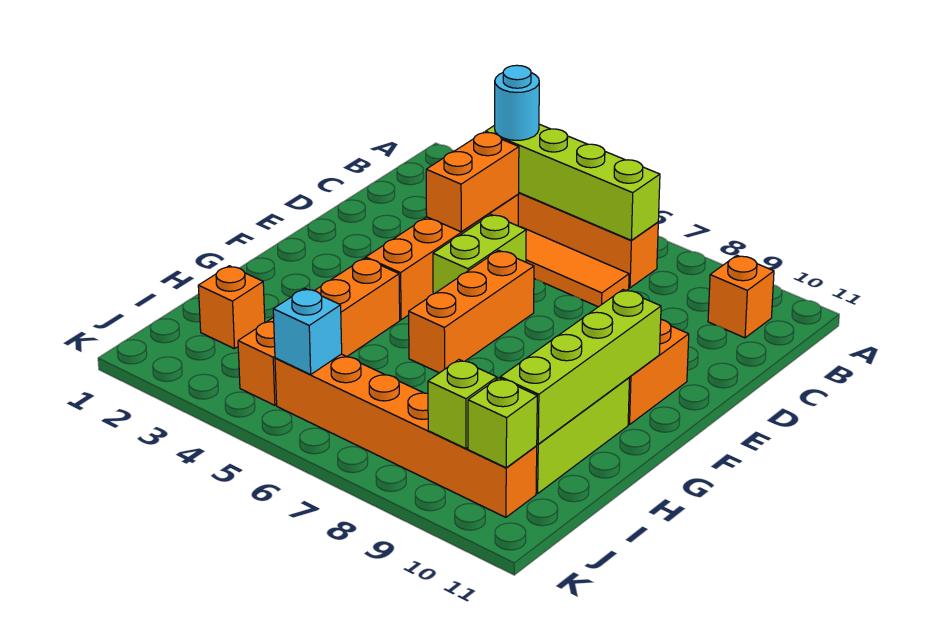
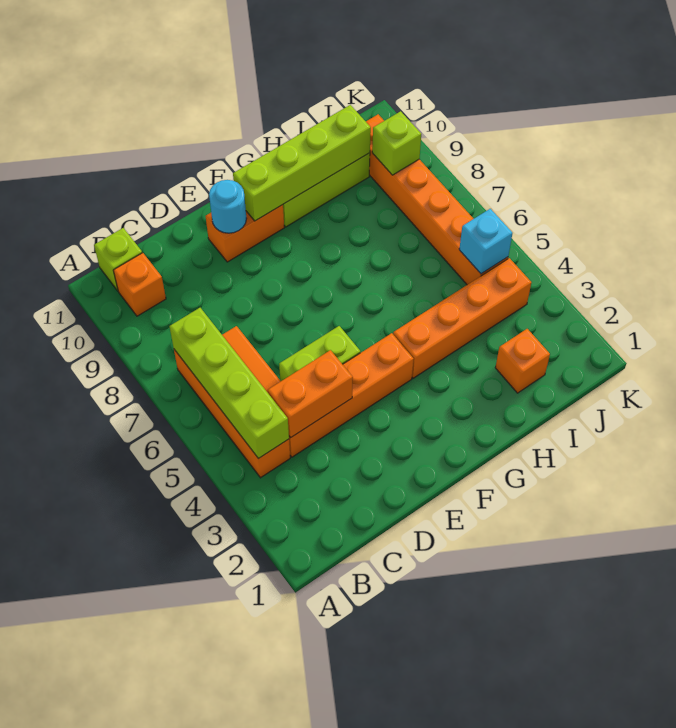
cyan 1x1 round brick [495,65,539,140] -> cyan 1x1 round brick moved to [209,180,247,233]
orange 1x3 brick [409,250,534,373] -> none
lime 1x1 brick [468,378,537,468] -> lime 1x1 brick moved to [94,228,142,291]

